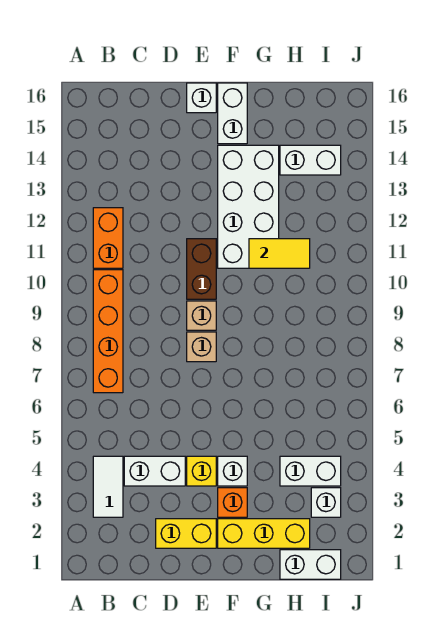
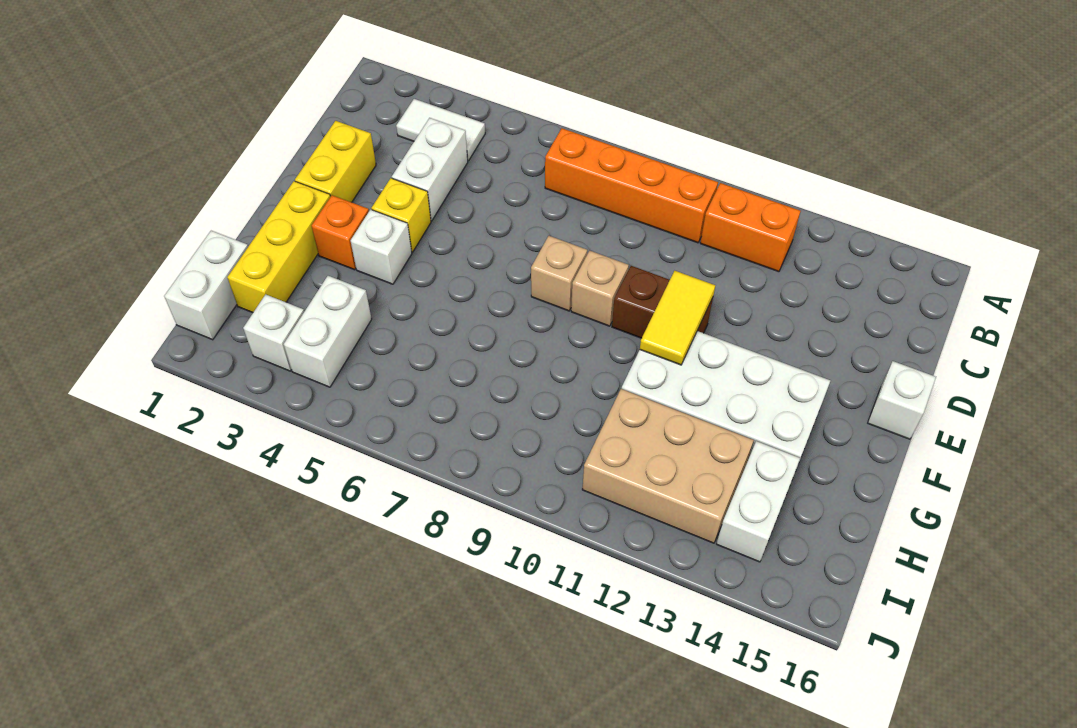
white 1x2 brick [218,83,247,144] -> none
yellow 1x2 tile [249,239,310,268] -> yellow 1x2 tile moved to [640,271,715,365]
none -> tan 2x3 brick [582,389,754,543]

